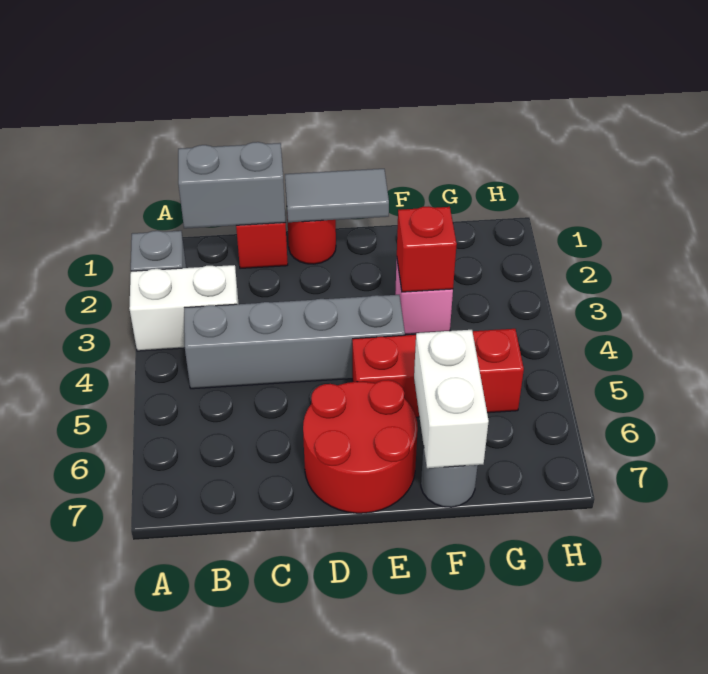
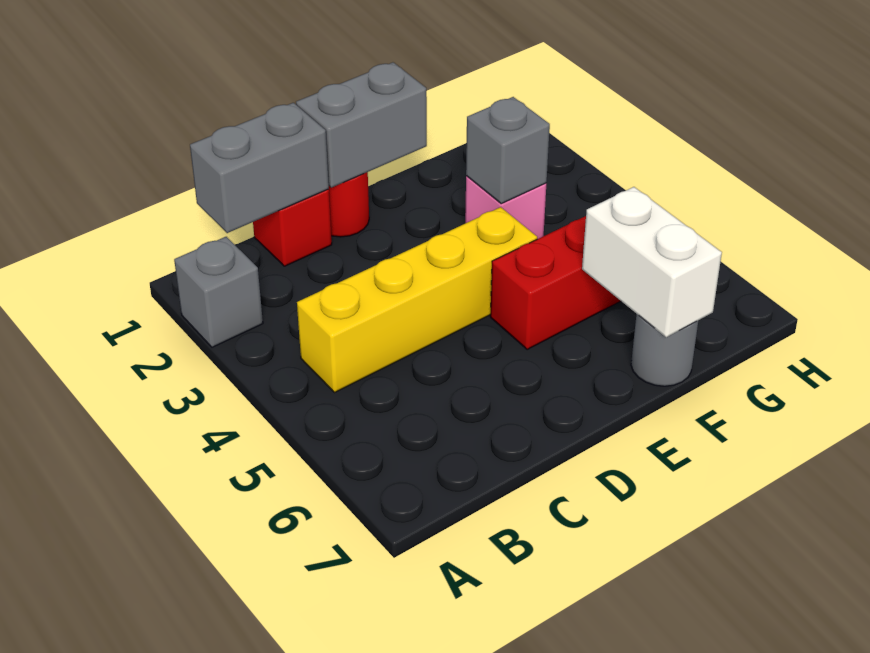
white 1x2 brick [129,265,239,351] -> none
grey 1x4 brick [184,295,405,389] -> yellow 1x4 brick [297,207,537,392]
grey 1x2 tile [285,169,389,222] -> grey 1x2 brick [296,62,427,188]
red 2x2 round brick [303,380,418,513] -> none
red 1x1 brick [397,206,457,292] -> grey 1x1 brick [466,97,550,204]

